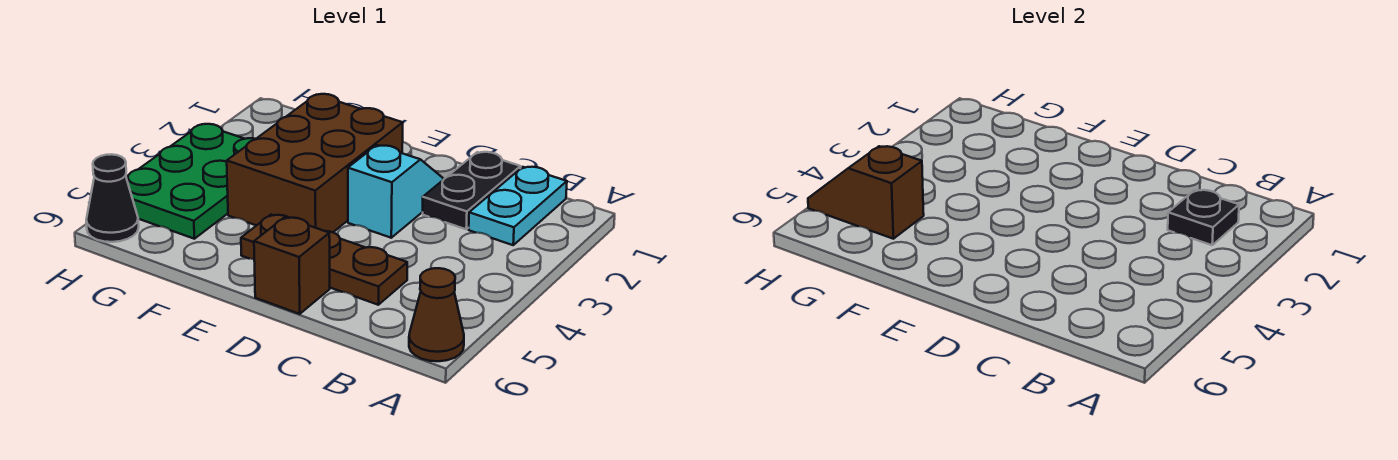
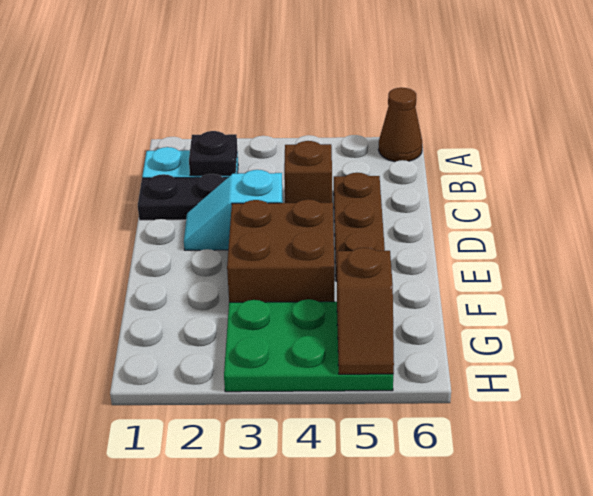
brown 1x1 brick [254,217,330,314] -> brown 1x1 brick moved to [284,141,332,203]
brown 2x3 brick [227,94,403,232] -> brown 2x2 brick [227,199,334,302]
black 1x1 cone [86,154,139,242] -> none

